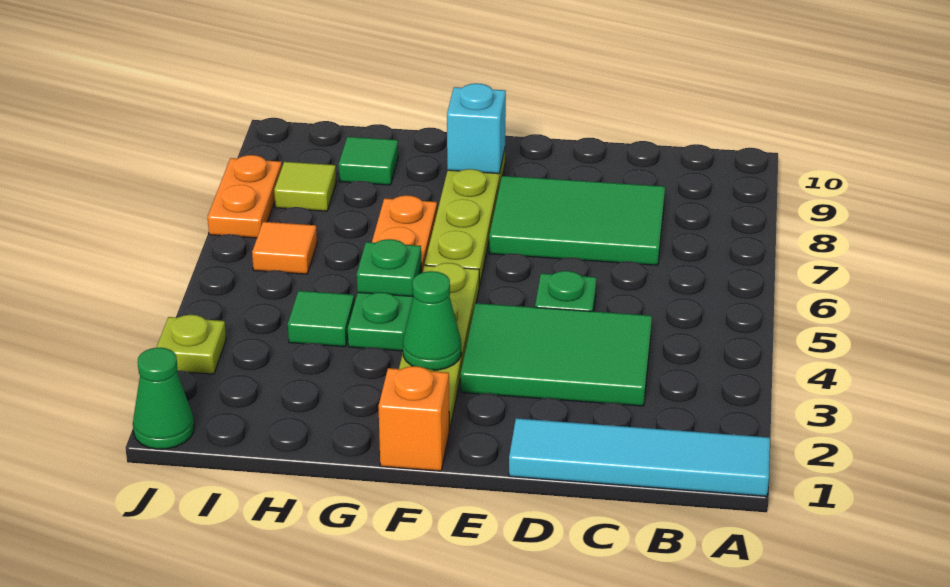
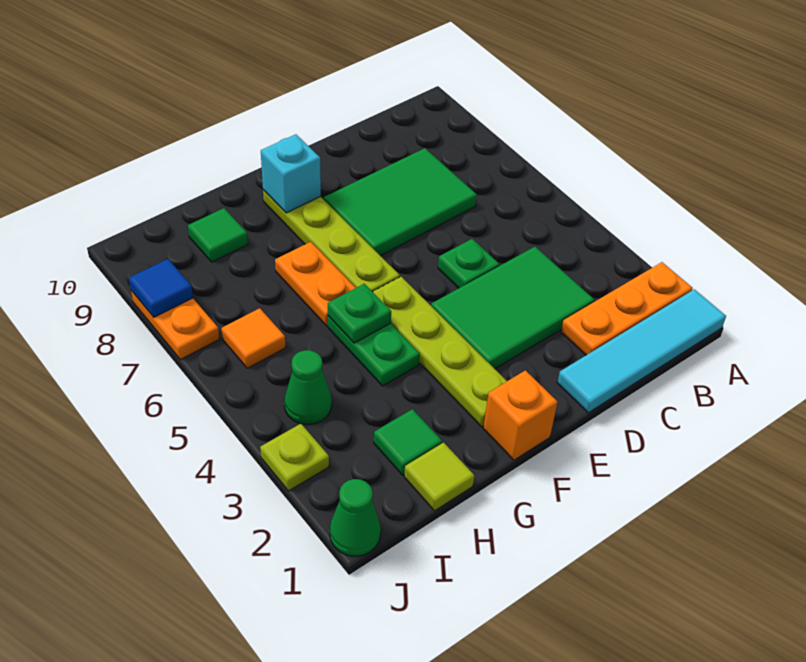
none -> orange 1x3 plate [561,262,693,355]
green 1x1 cone [403,271,461,370] -> green 1x1 cone moved to [284,350,332,425]
green 1x1 tile [288,291,354,347] -> green 1x1 tile moved to [374,409,442,475]
lime 1x1 tile [274,162,336,211] -> lime 1x1 tile moved to [404,443,474,511]
none -> blue 1x1 tile [129,259,193,317]

